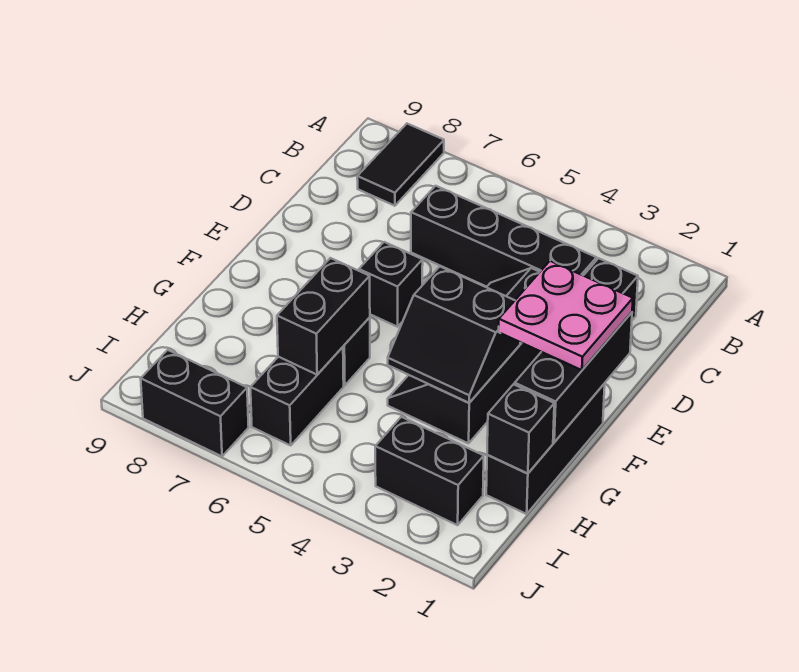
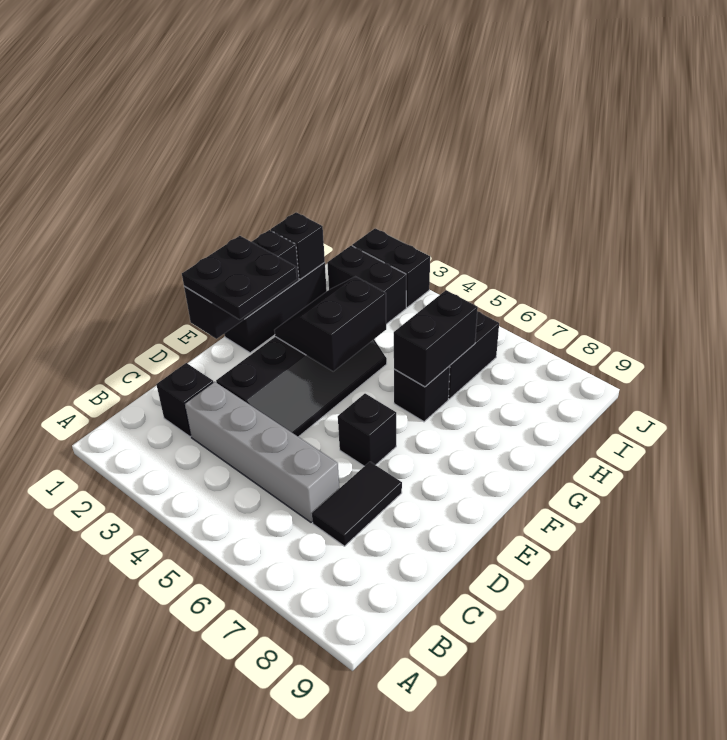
black 1x2 tile [357,124,444,206] -> black 1x2 tile moved to [312,462,402,546]
black 1x4 brick [411,186,596,287] -> grey 1x4 brick [185,382,339,522]
pink 2x2 plate [499,261,633,370] -> black 2x2 plate [182,236,297,320]
black 2x2 slope [388,267,520,403] -> black 2x2 slope turned to [274,277,386,371]
black 1x2 brick [141,350,249,456] -> black 1x2 brick moved to [352,228,430,307]

